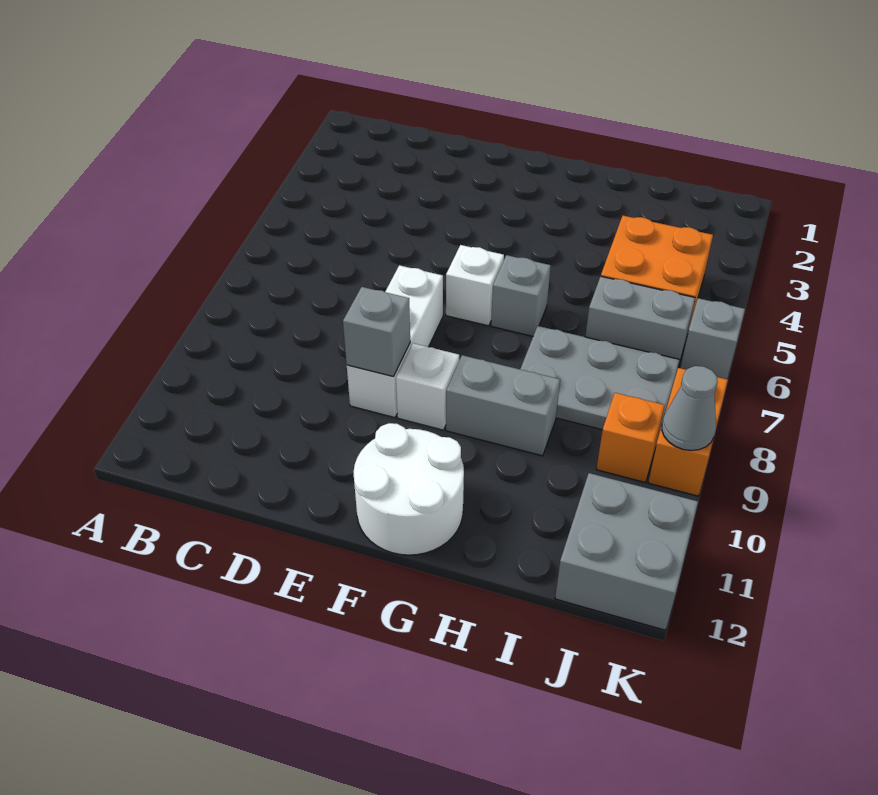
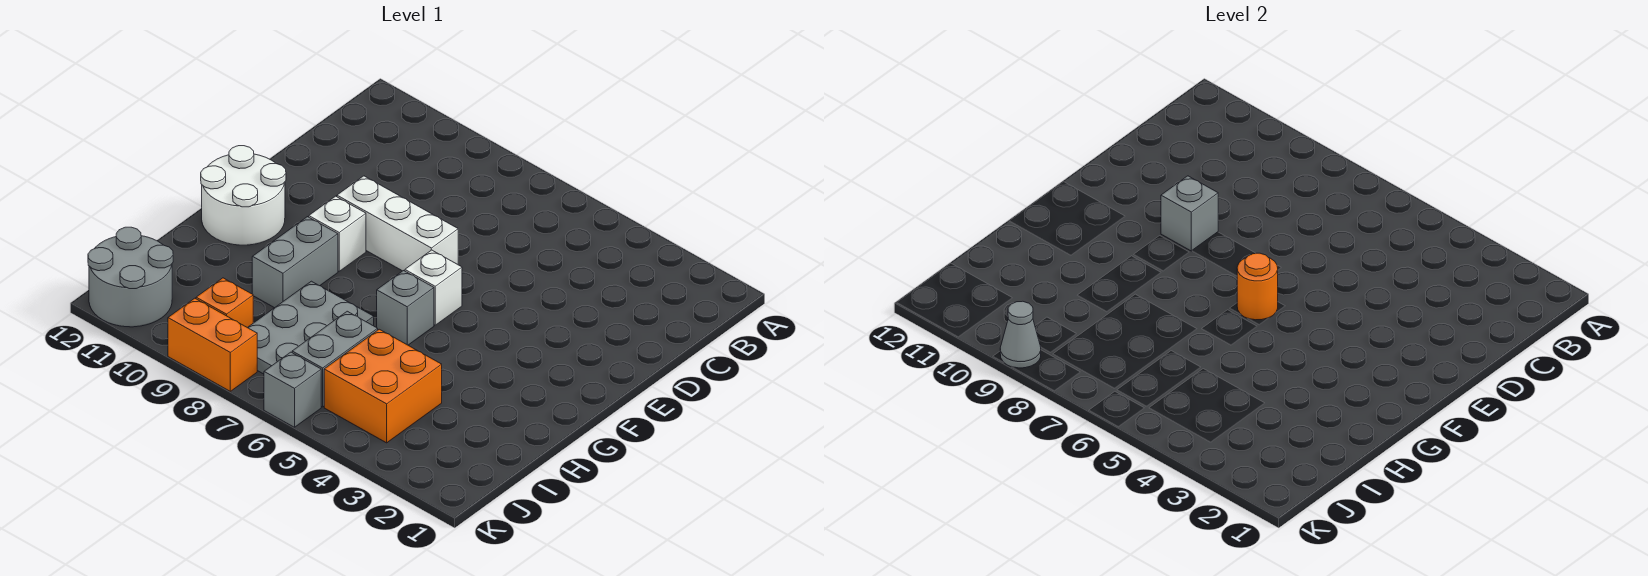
none -> orange 1x1 round brick [1237,253,1278,320]
grey 2x2 brick [555,473,698,630] -> grey 2x2 round brick [88,227,173,327]

